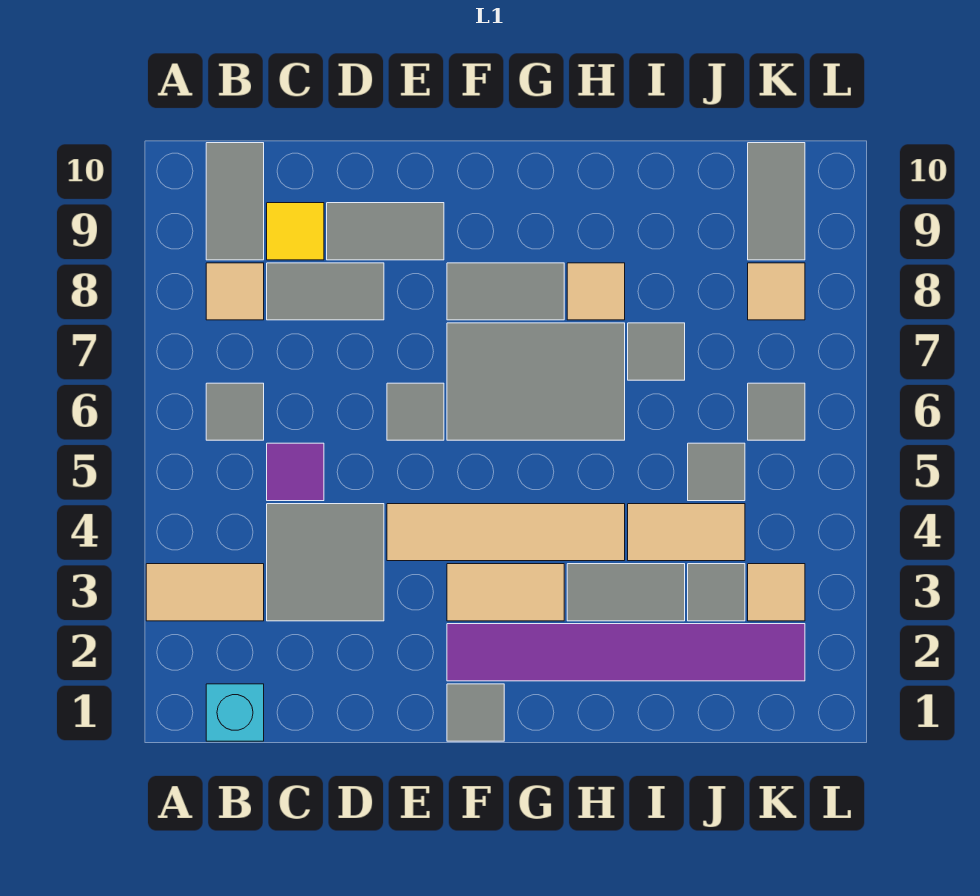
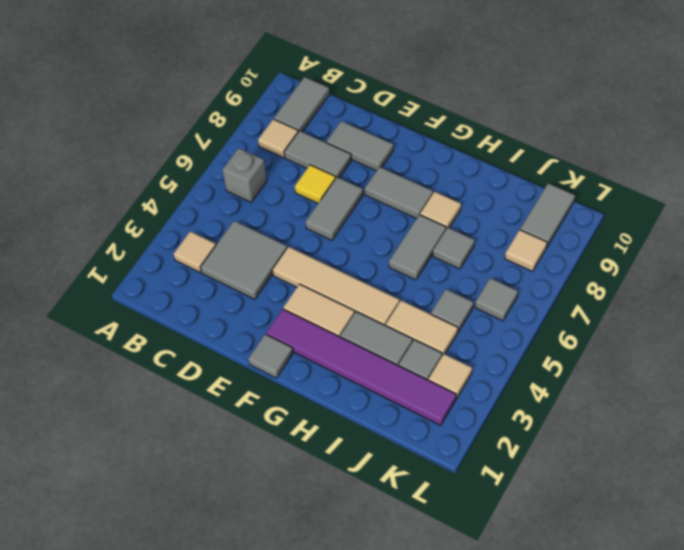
tan 1x2 tile [146,564,264,621] -> tan 1x1 tile [174,231,216,272]
cyan 1x1 brick [206,684,264,741] -> none
grey 1x1 tile [206,383,264,440] -> grey 1x1 brick [223,148,267,202]
purple 1x1 tile [267,443,324,501] -> none
yellow 1x1 tile [267,203,324,260] -> yellow 1x1 tile moved to [295,165,336,203]
grey 1x1 tile [387,383,444,440] -> grey 1x2 tile [306,177,363,240]
grey 2x3 tile [447,323,625,440] -> grey 1x2 tile [389,215,446,280]

